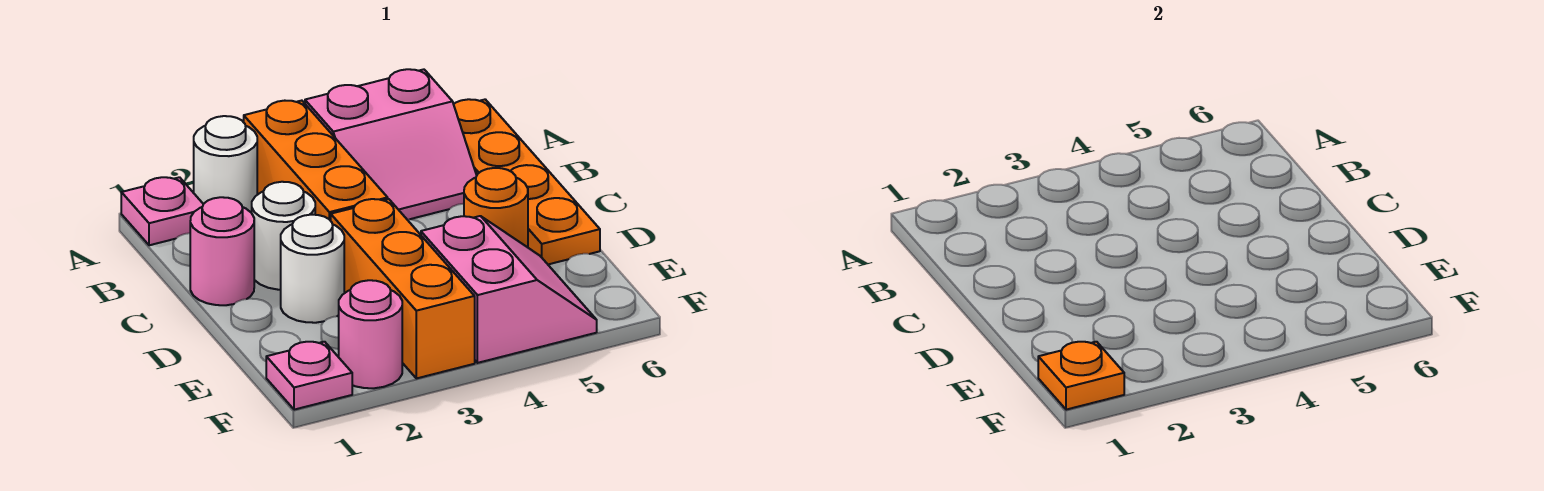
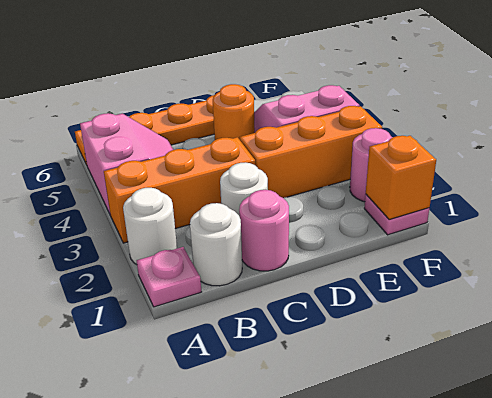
white 1x1 round brick [281,215,344,323] -> white 1x1 round brick moved to [190,203,242,286]
orange 1x1 plate [1038,342,1124,410] -> orange 1x1 brick [366,136,436,220]

